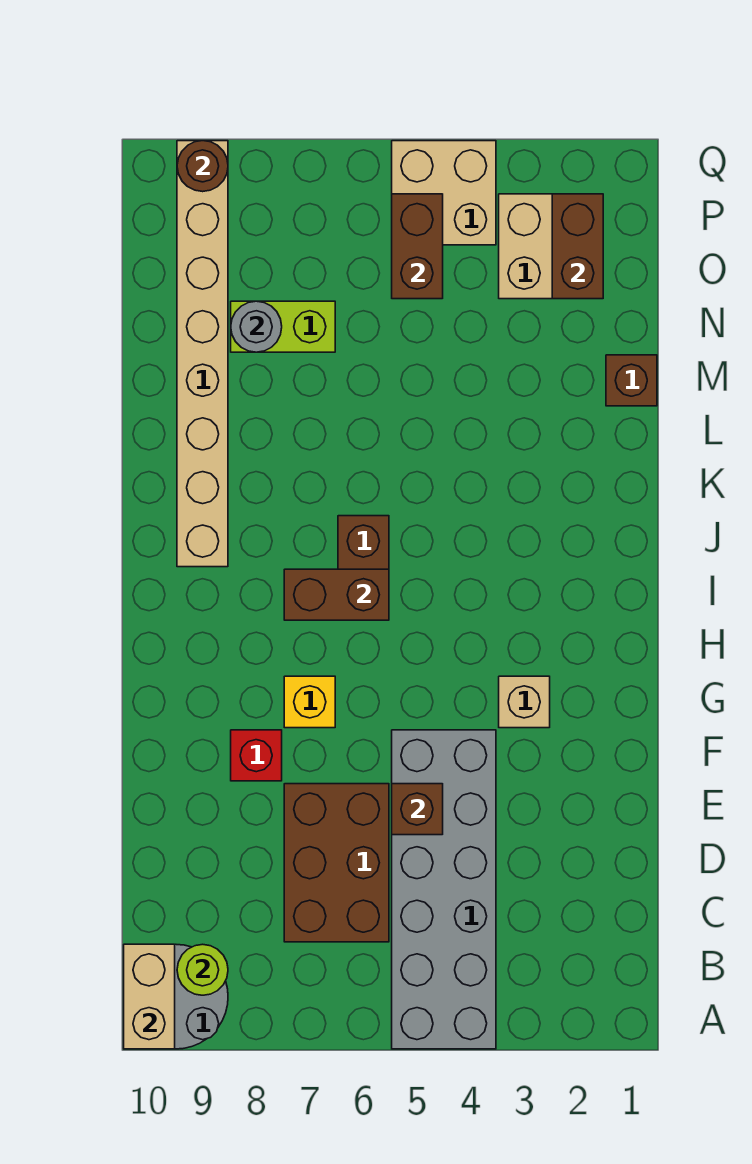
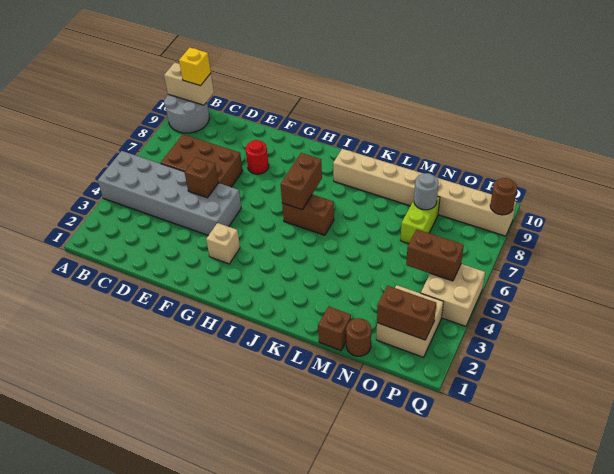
lime 1x1 round brick [177,944,228,995] -> none
red 1x1 brick [231,730,282,781] -> red 1x1 round brick [246,140,269,174]
yellow 1x1 brick [284,676,335,728] -> yellow 1x1 brick moved to [179,48,211,86]
none -> brown 1x1 round brick [346,318,371,356]

